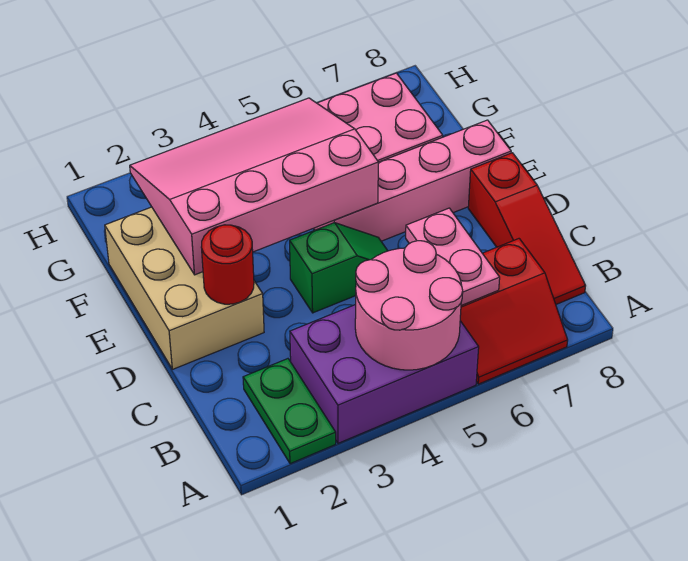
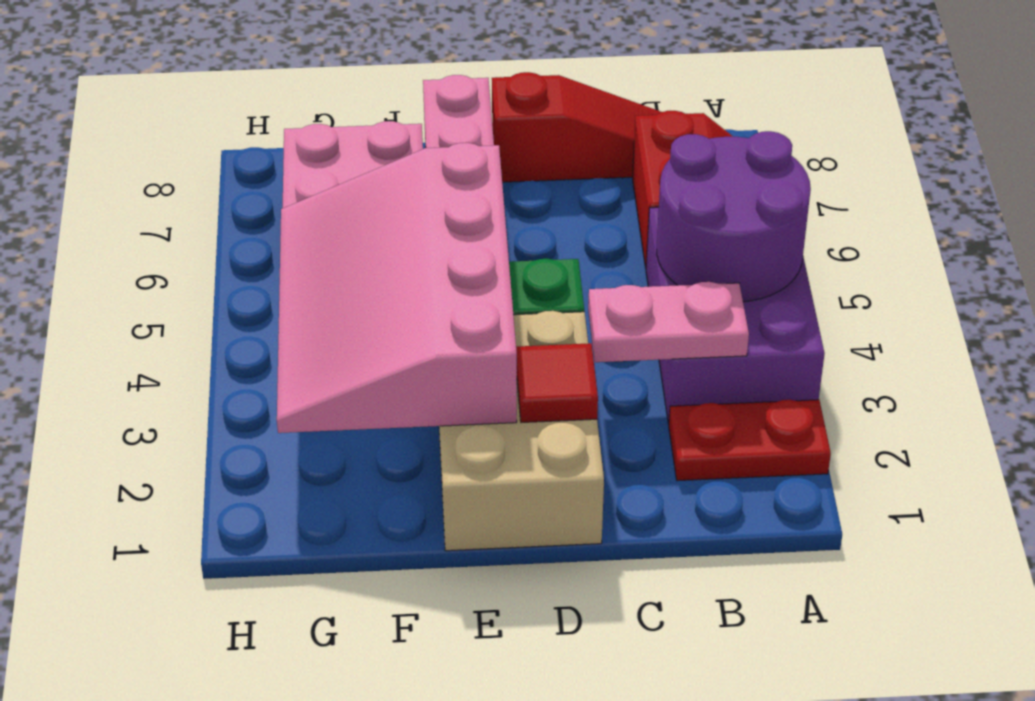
green 1x2 plate [243,359,336,464] -> red 1x2 plate [669,400,831,481]
pink 2x2 round brick [355,241,463,370] -> purple 2x2 round brick [657,131,811,302]
pink 1x2 plate [406,208,500,306] -> pink 1x2 plate moved to [588,282,749,362]
tan 2x3 brick [105,207,264,369] -> tan 2x3 brick turned to [439,311,604,551]
red 1x1 round brick [201,225,254,304] -> red 1x1 tile [516,343,598,422]

